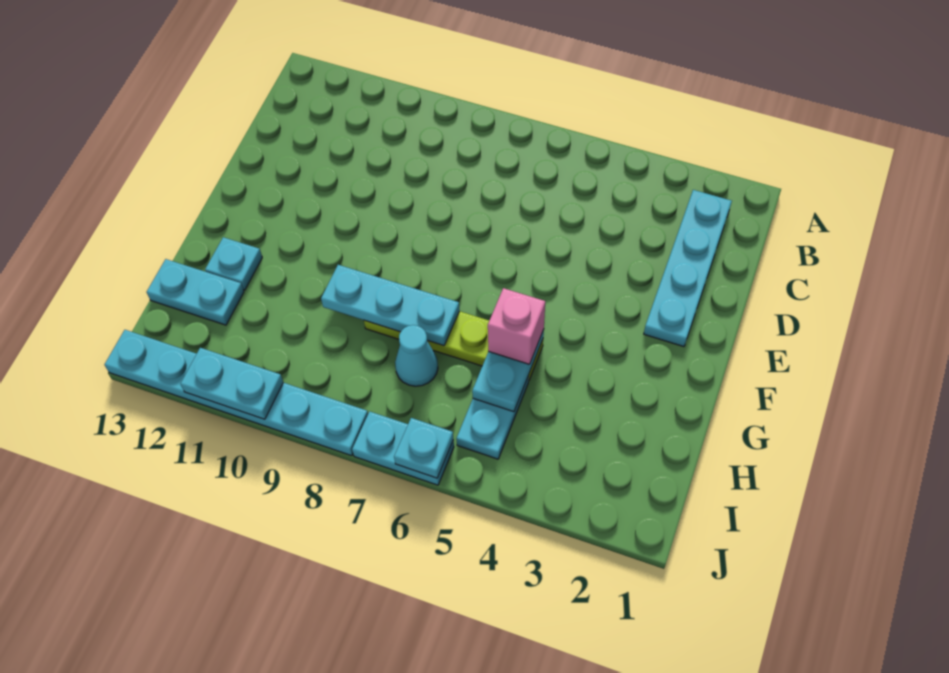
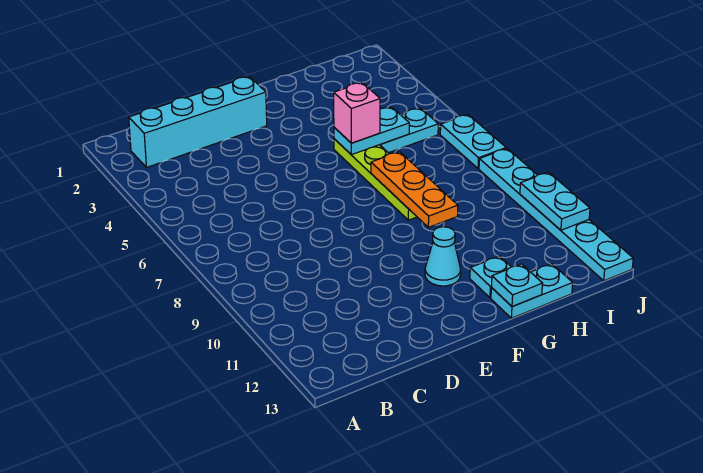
cyan 1x4 plate [644,190,732,347] -> cyan 1x4 brick [129,77,267,168]
cyan 1x3 plate [321,265,460,346] -> orange 1x3 plate [371,152,458,227]
cyan 1x1 cone [395,325,438,386] -> cyan 1x1 cone moved to [425,227,461,286]
cyan 1x2 plate [147,259,244,325] -> cyan 1x2 plate turned to [491,264,573,318]
cyan 1x1 plate [394,418,453,478] -> cyan 1x1 plate moved to [491,264,543,307]

